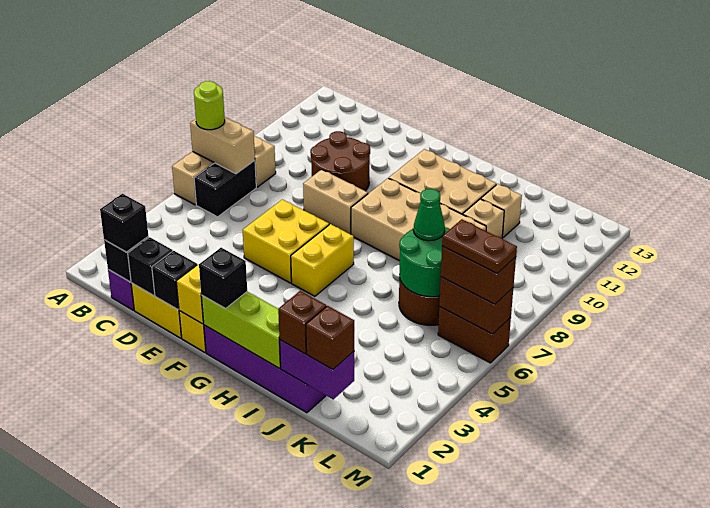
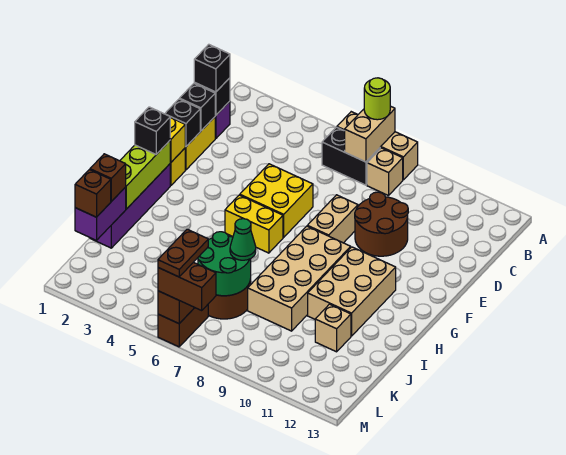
tan 1x1 brick [463,199,504,238] -> none
brown 1x2 brick [441,246,516,304] -> brown 1x2 brick turned to [158,262,216,310]

